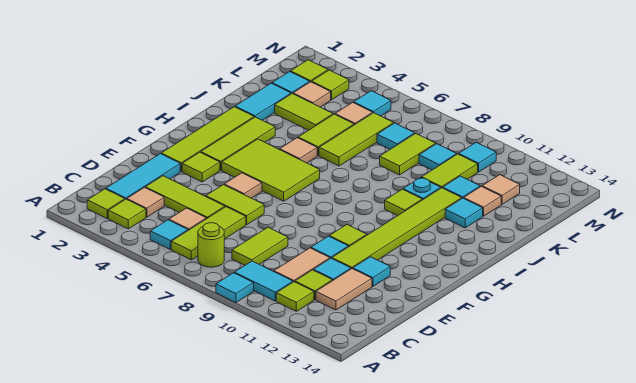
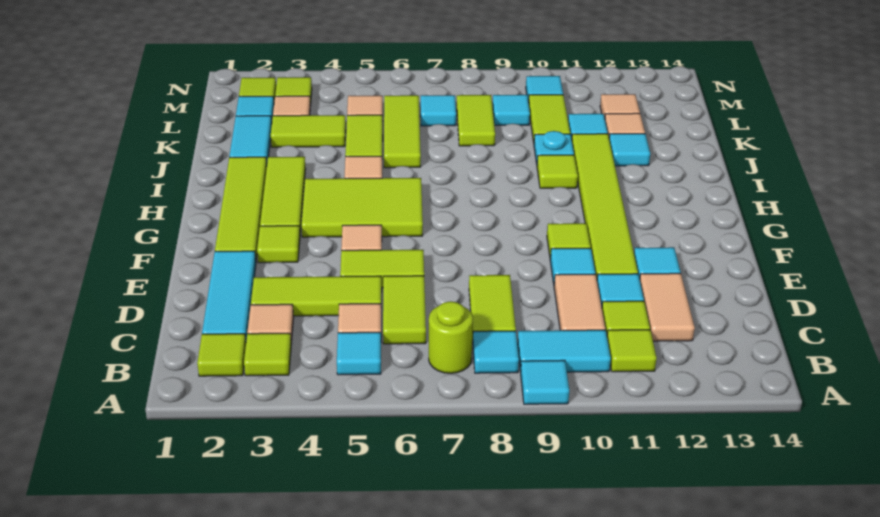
lime 1x3 tile [171,207,246,260] -> lime 1x2 tile [383,276,426,344]
cyan 1x1 tile [354,91,391,116] -> cyan 1x1 tile moved to [473,331,519,373]

